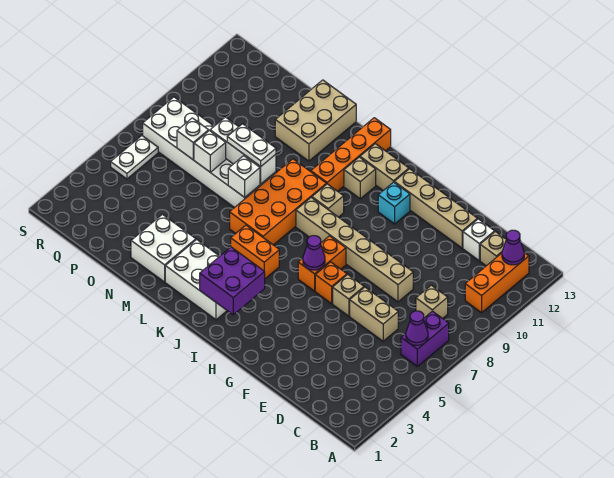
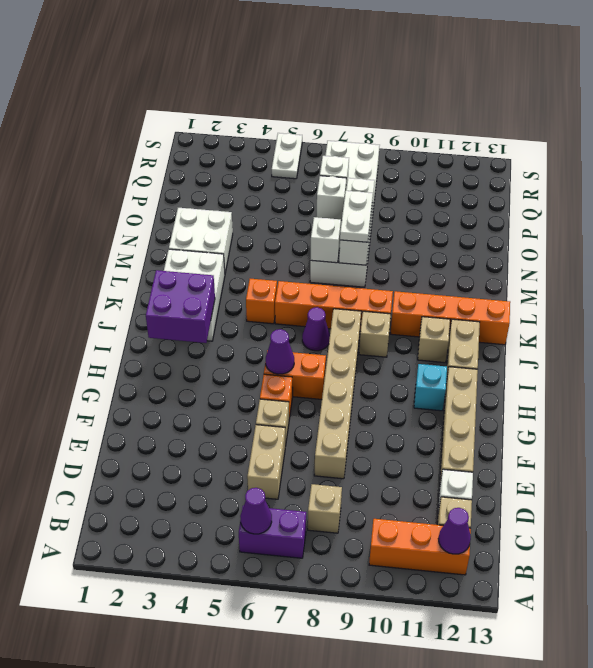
orange 1x2 brick [231,225,279,279] -> orange 1x1 brick [246,279,277,324]
none -> purple 1x1 cone [302,307,330,351]
orange 2x4 brick [230,159,326,245] -> orange 1x4 brick [275,281,393,332]
tan 2x3 brick [275,80,356,161] -> none
white 1x2 plate [111,136,158,179] -> white 1x2 plate turned to [272,133,302,179]

